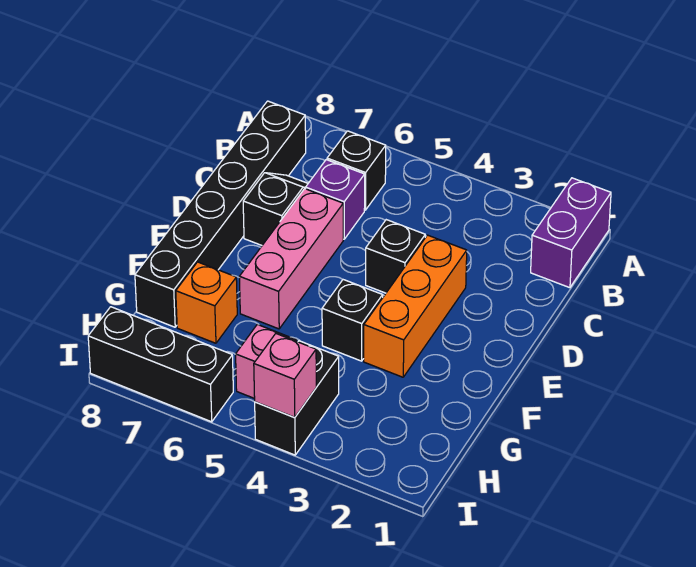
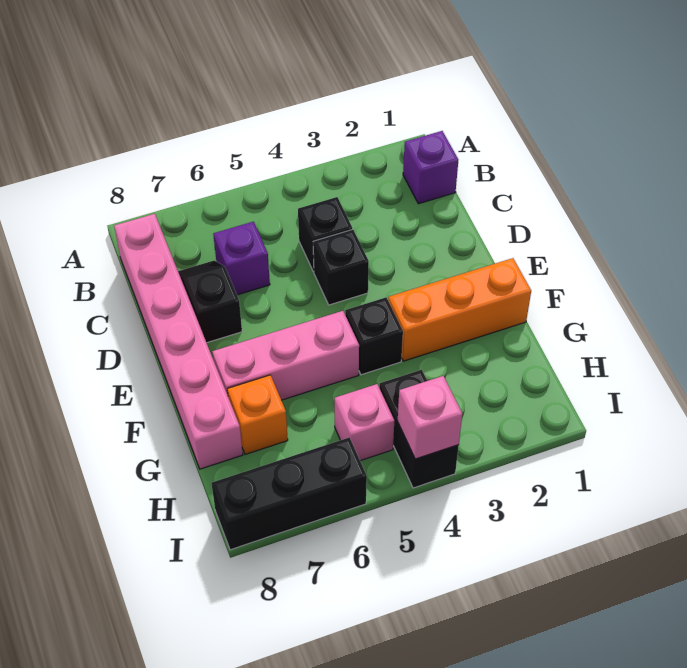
purple 1x2 brick [531,178,611,288] -> purple 1x1 brick [403,131,458,204]
black 1x1 brick [327,131,386,210] -> black 1x1 brick moved to [298,197,352,272]
black 1x6 brick [135,101,306,327] -> pink 1x6 brick [114,214,243,469]
orange 1x3 brick [364,235,467,377] -> orange 1x3 brick turned to [388,258,531,361]
pink 1x3 brick [239,189,343,329] -> pink 1x3 brick turned to [212,311,359,400]

